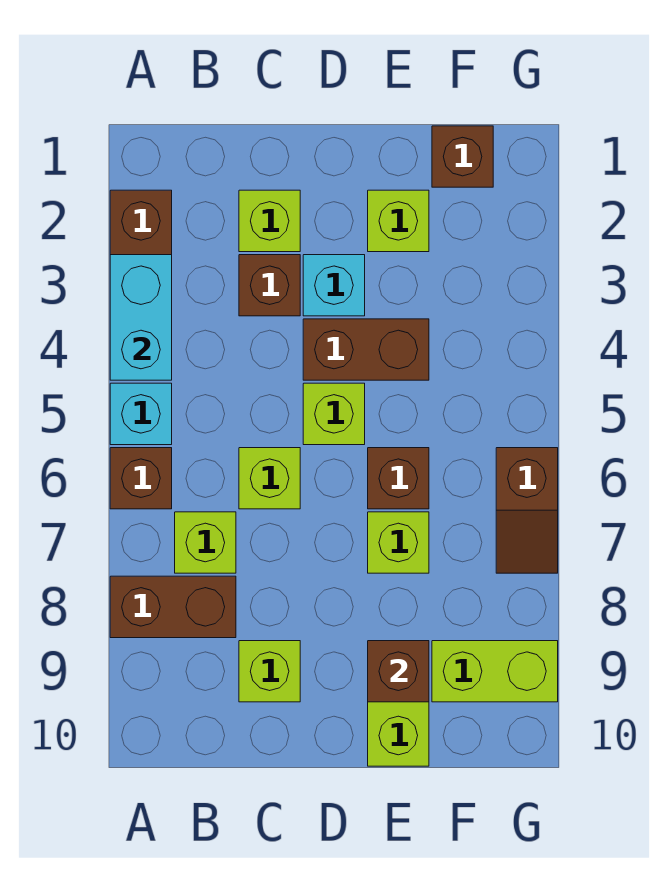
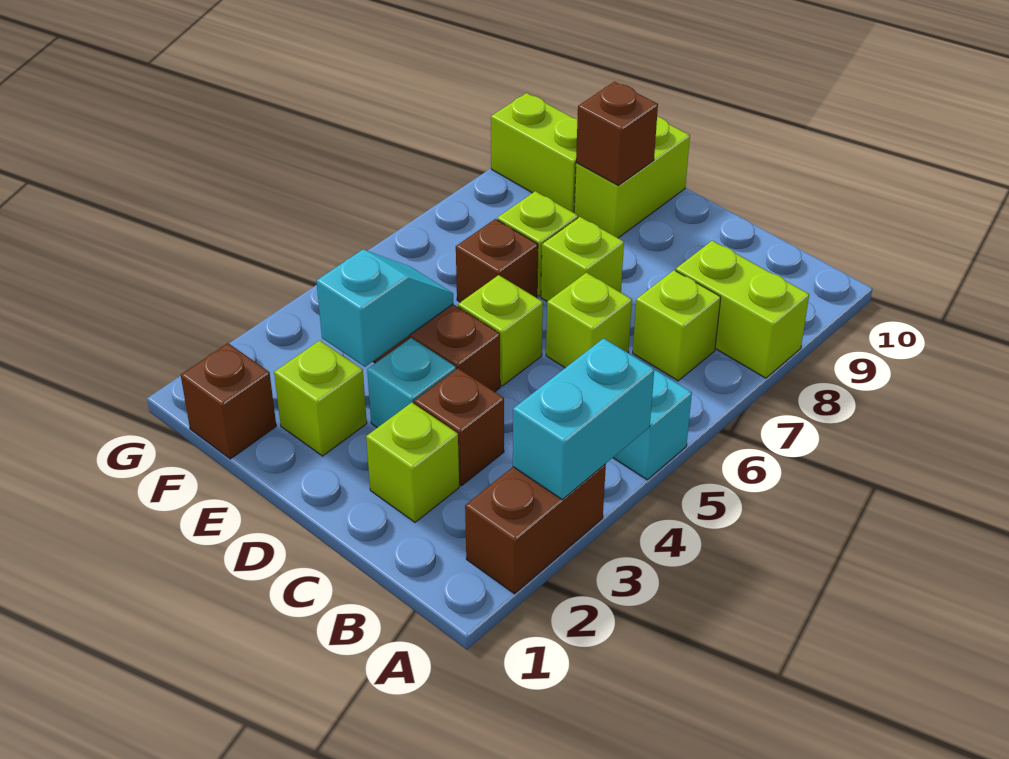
brown 1x1 brick [110,448,172,509] -> none
brown 1x2 brick [110,576,236,638] -> lime 1x2 brick [676,241,809,378]
lime 1x1 brick [239,641,300,702] -> lime 1x1 brick moved to [541,217,624,301]
none -> cyan 1x2 slope [316,250,453,367]
brown 1x2 slope [496,448,558,573] -> none

